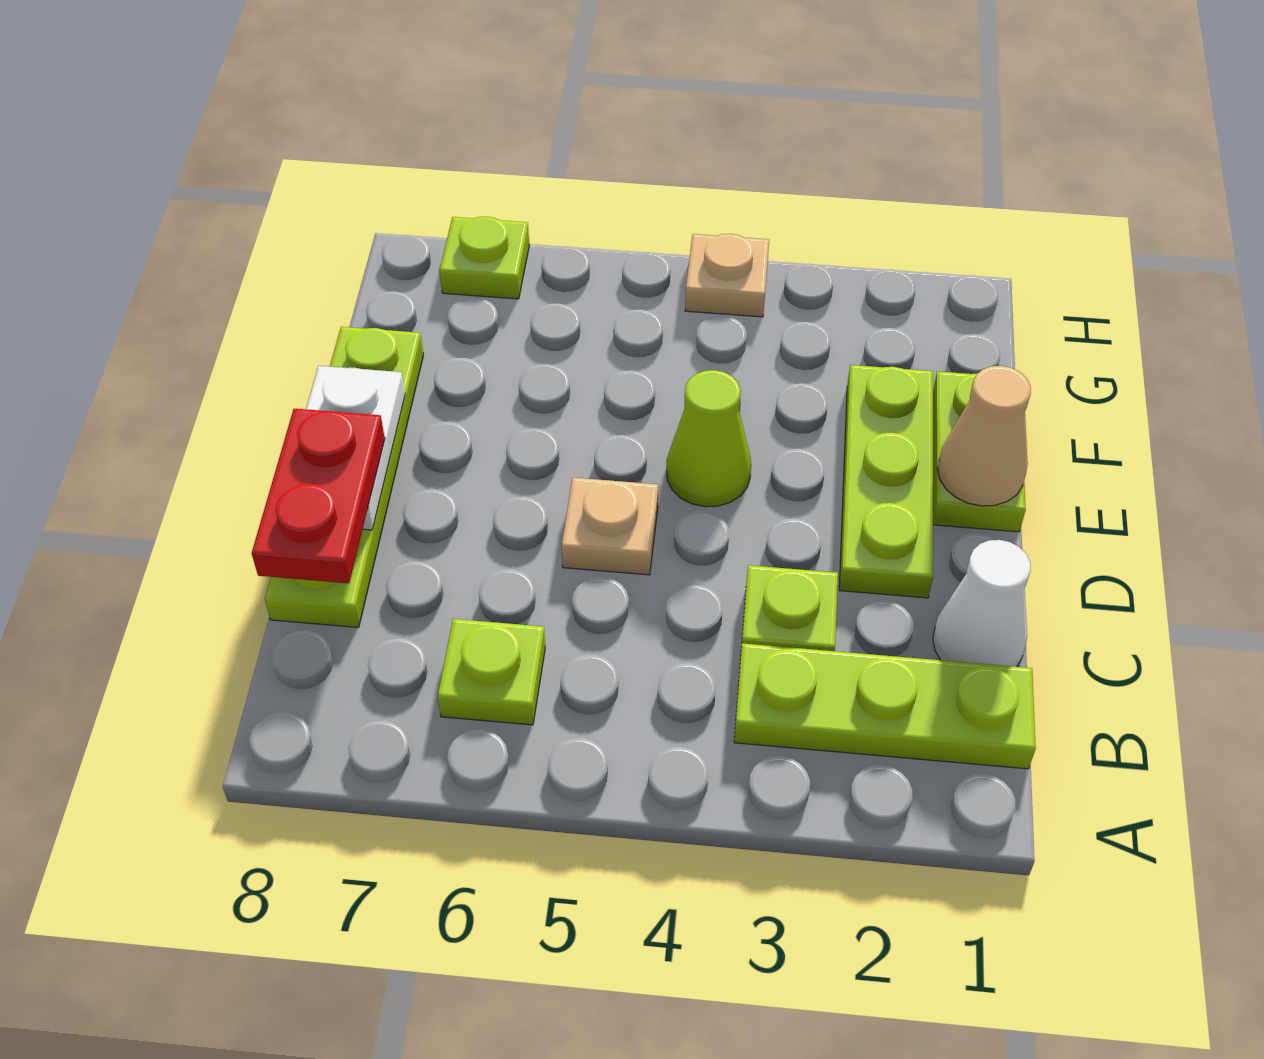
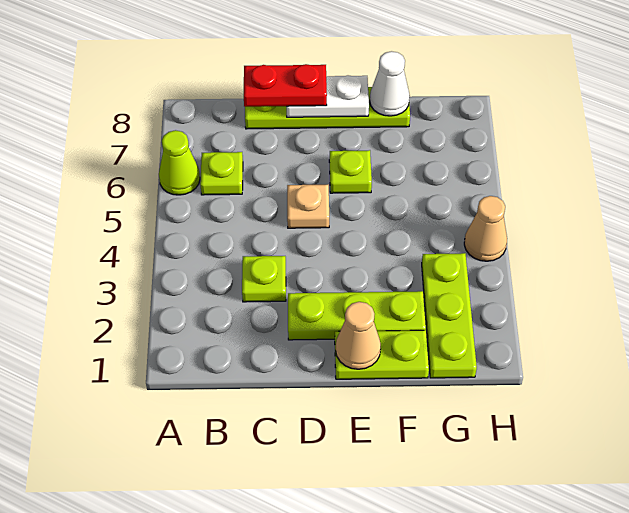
lime 1x3 plate [734,643,1036,769] -> lime 1x3 plate moved to [422,253,477,378]
white 1x1 cone [933,540,1031,667] -> white 1x1 cone moved to [370,51,410,116]
lime 1x1 cone [667,370,751,507] -> lime 1x1 cone moved to [159,130,200,195]
tan 1x1 plate [685,234,769,317] -> tan 1x1 cone [464,196,507,261]
lime 1x1 plate [440,217,529,299] -> lime 1x1 plate moved to [329,150,372,193]

